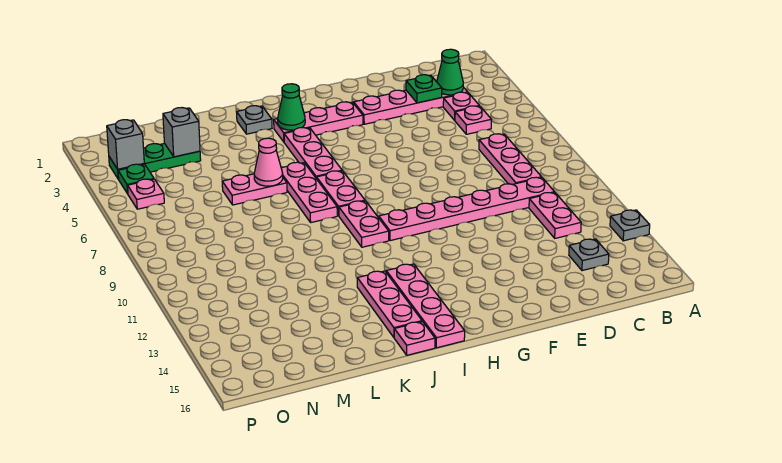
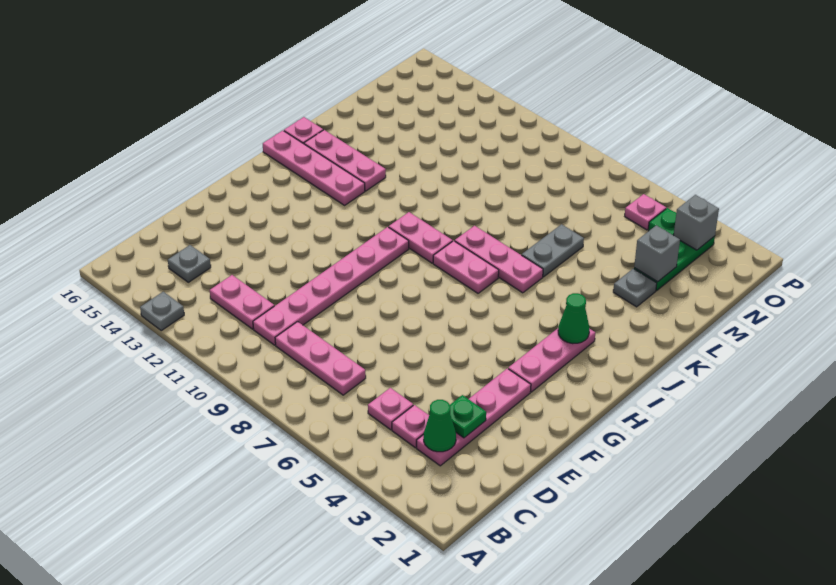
pink 1x3 plate [284,128,342,179] -> none
grey 1x1 plate [237,106,272,134] -> grey 1x1 plate moved to [613,269,657,307]
pink 1x2 plate [222,174,287,205] -> grey 1x2 plate [522,224,584,277]
pink 1x1 cone [254,138,283,186] -> none

